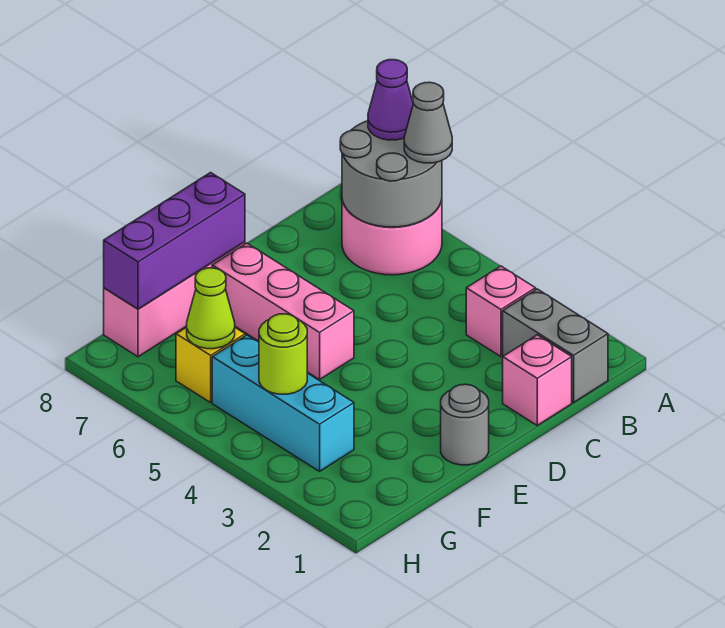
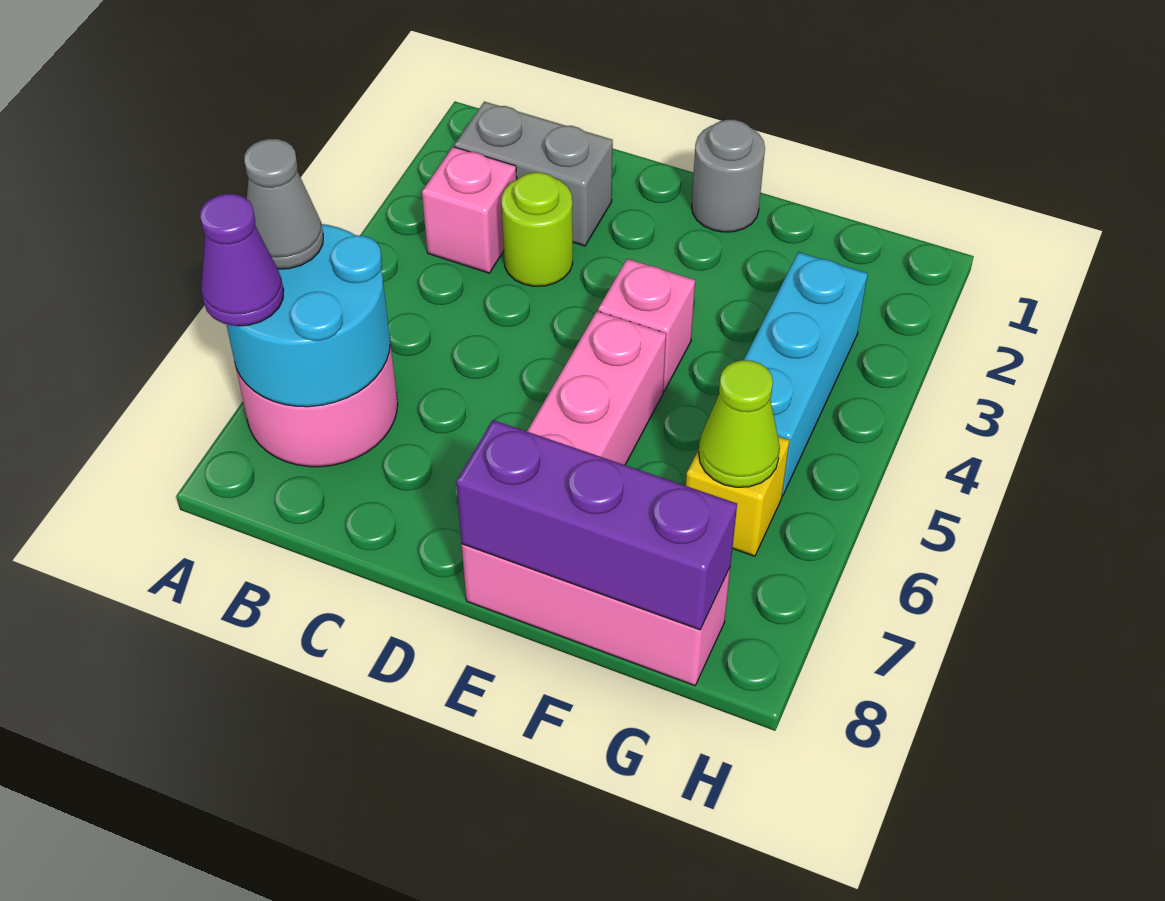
grey 2x2 round brick [340,121,442,227] -> cyan 2x2 round brick [226,224,390,407]
grey 1x2 brick [503,289,608,402] -> grey 1x2 brick turned to [454,102,613,246]
pink 1x1 brick [503,335,572,425] -> pink 1x1 brick moved to [598,259,695,391]
lime 1x1 round brick [259,314,307,394] -> lime 1x1 round brick moved to [501,172,573,286]

